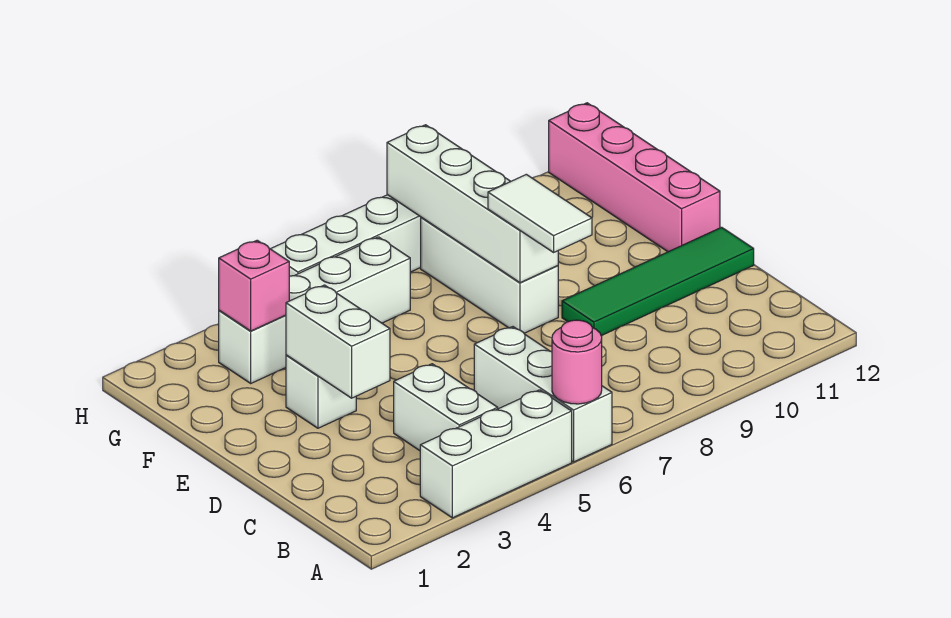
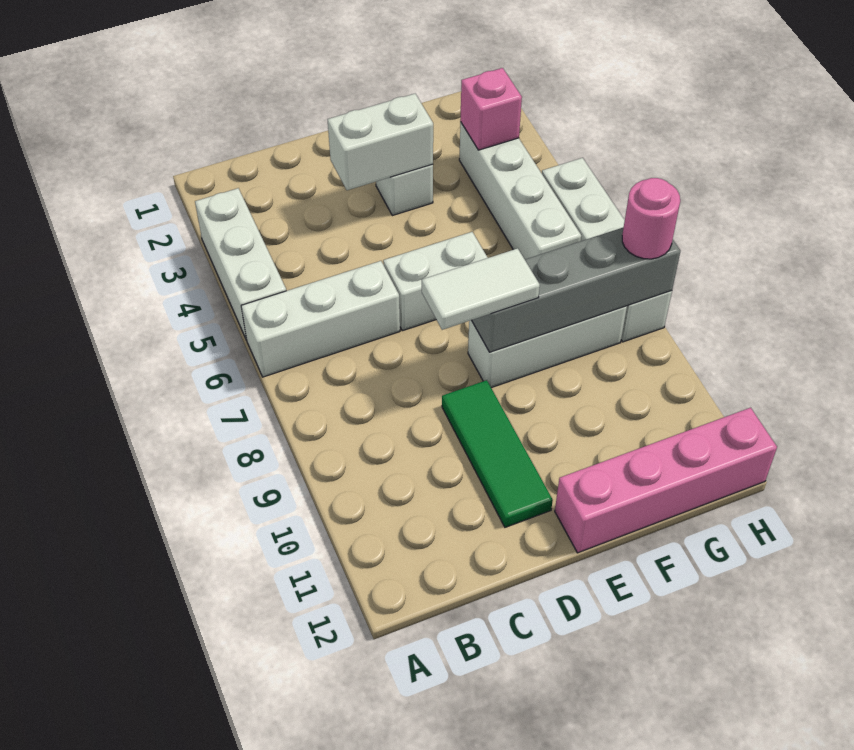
pink 1x1 round brick [552,320,602,404] -> pink 1x1 round brick moved to [622,178,680,259]
white 1x2 brick [394,364,498,451] -> white 1x2 brick moved to [383,232,488,331]
green 1x4 tile [562,227,754,336] -> green 1x3 tile [442,380,553,527]
white 1x4 brick [387,125,558,283] -> grey 1x4 brick [471,227,680,352]

